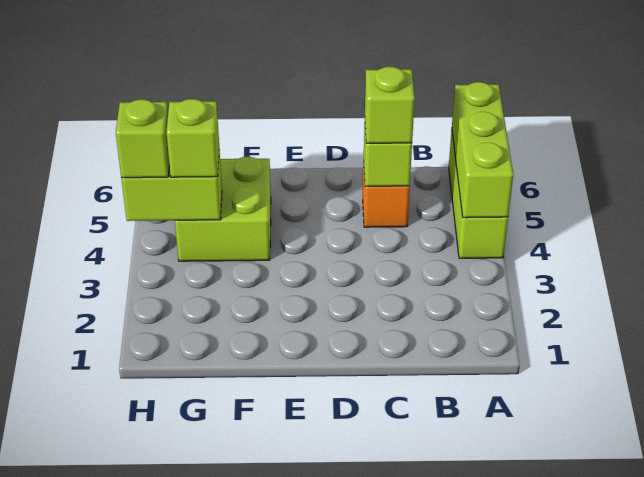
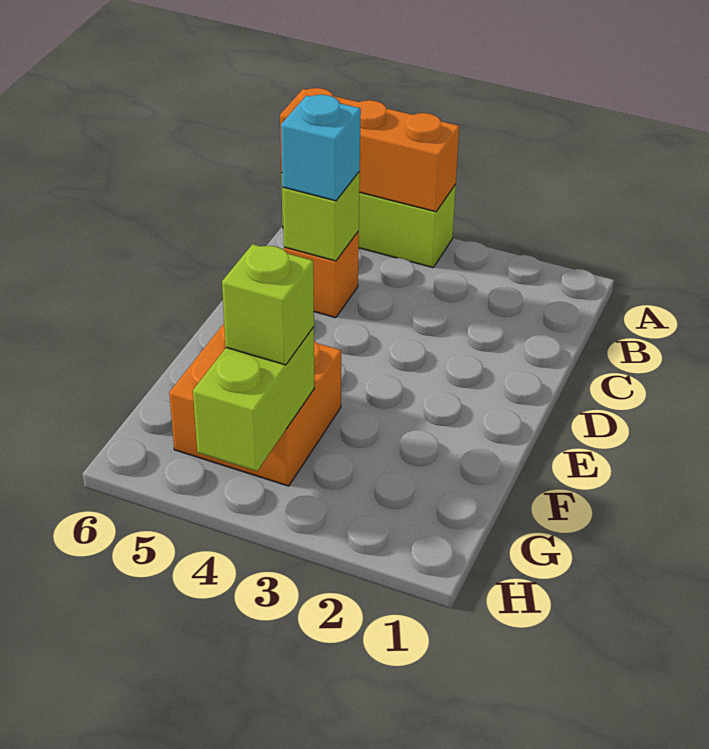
lime 1x3 brick [452,82,513,218] -> orange 1x3 brick [280,88,459,212]
lime 1x1 brick [365,67,415,143] -> cyan 1x1 brick [281,95,361,201]
lime 2x2 brick [175,157,271,261] -> orange 2x2 brick [169,324,341,486]
lime 1x1 brick [116,99,169,178] -> none

